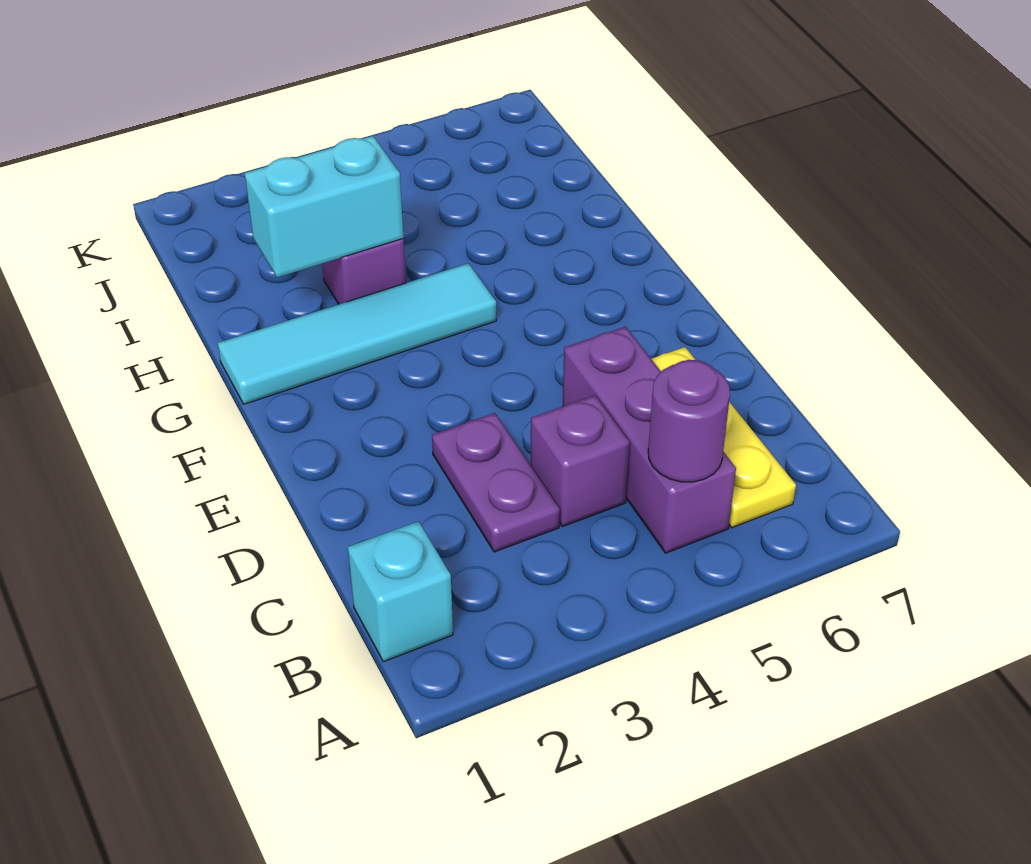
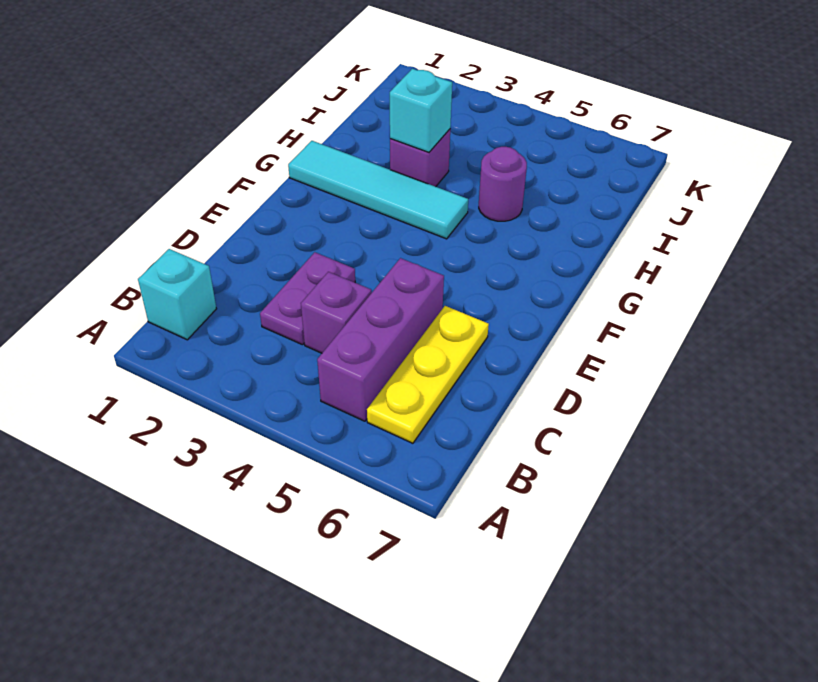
purple 1x1 round brick [648,360,730,482] -> purple 1x1 round brick moved to [479,147,527,221]
cyan 1x2 brick [245,136,404,277] -> cyan 1x1 brick [390,69,452,152]

